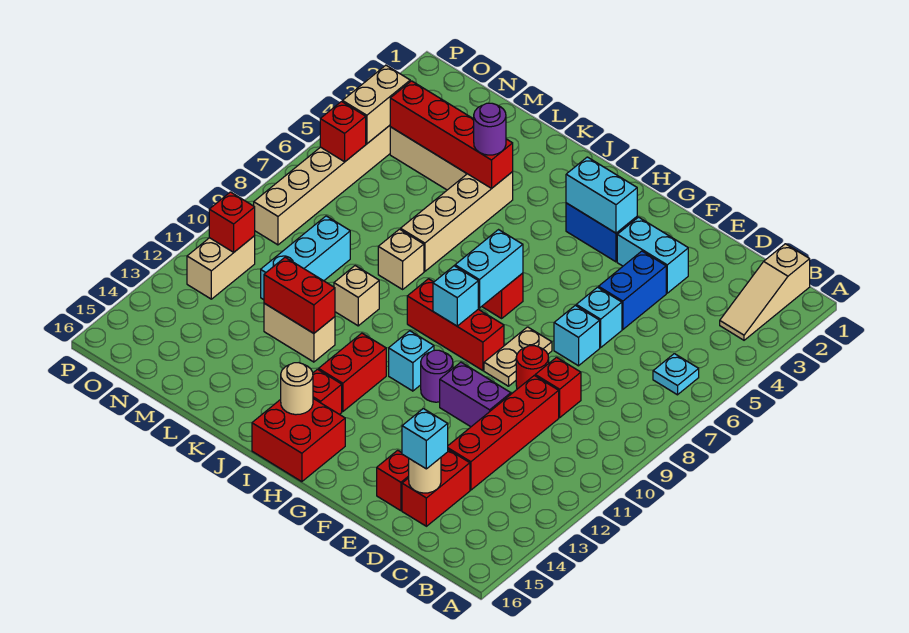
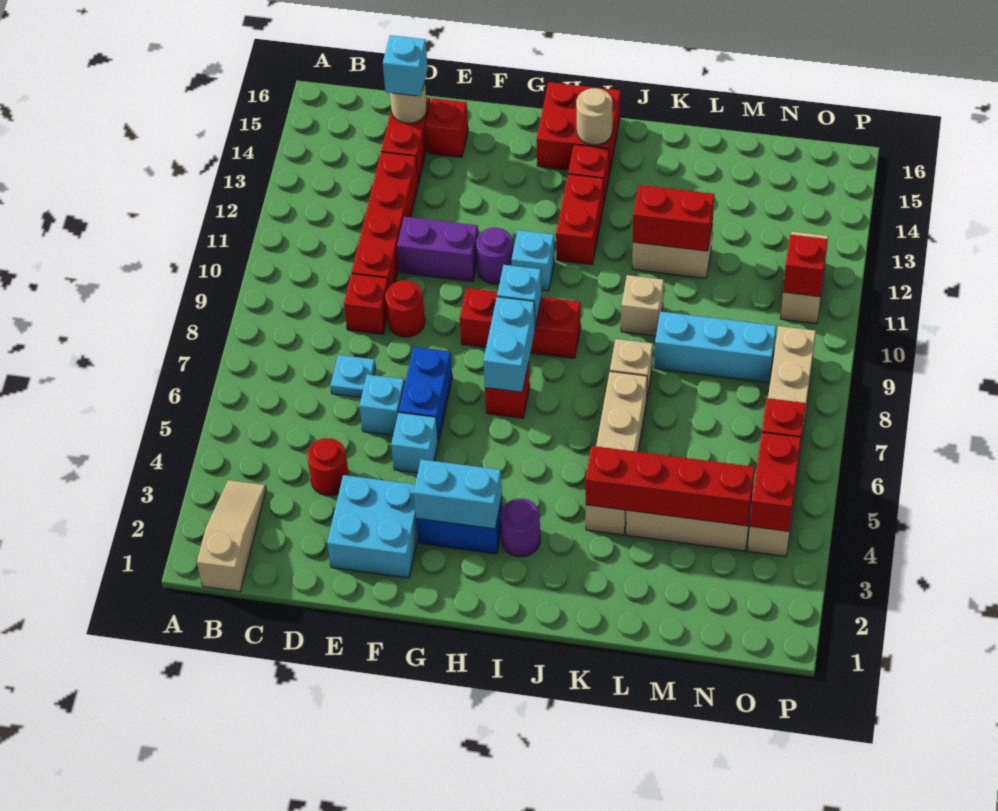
cyan 1x1 plate [653,354,699,395] -> cyan 1x1 plate moved to [331,355,376,398]
none -> red 1x1 round brick [307,438,349,496]
cyan 1x2 brick [617,217,688,293] -> cyan 2x2 brick [327,475,418,578]
blue 1x2 brick [599,251,666,329] -> blue 1x2 brick moved to [399,347,452,441]
cyan 1x1 brick [554,305,600,366] -> cyan 1x1 brick moved to [391,413,438,473]
tan 1x2 plate [484,327,552,386] -> none
purple 1x1 round brick [474,103,506,155] -> purple 1x1 round brick moved to [501,499,540,557]
cyan 1x3 brick [261,216,350,300] -> cyan 1x3 brick turned to [654,312,776,383]
tan 1x2 brick [343,65,410,144] -> red 1x2 brick [750,432,801,531]

